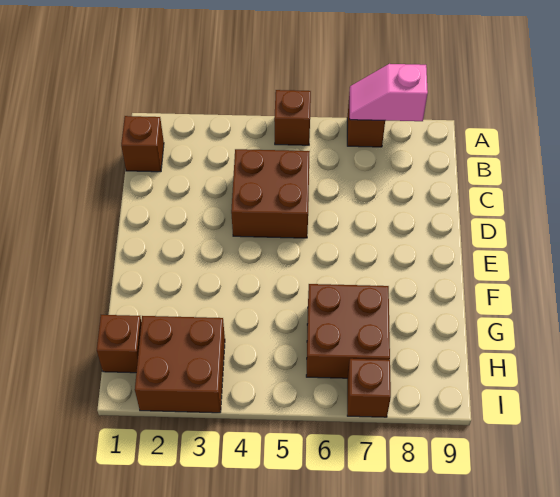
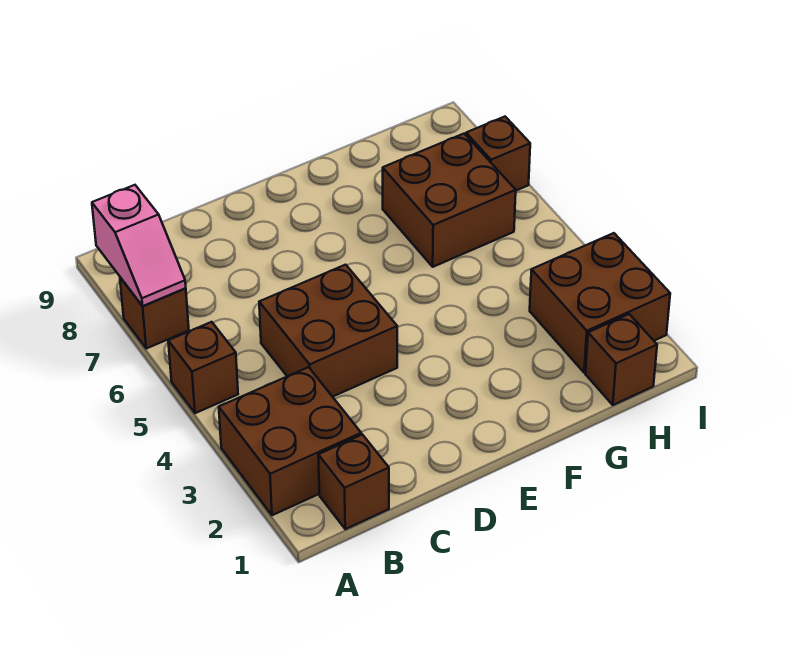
none -> brown 2x2 brick [219,367,361,515]

